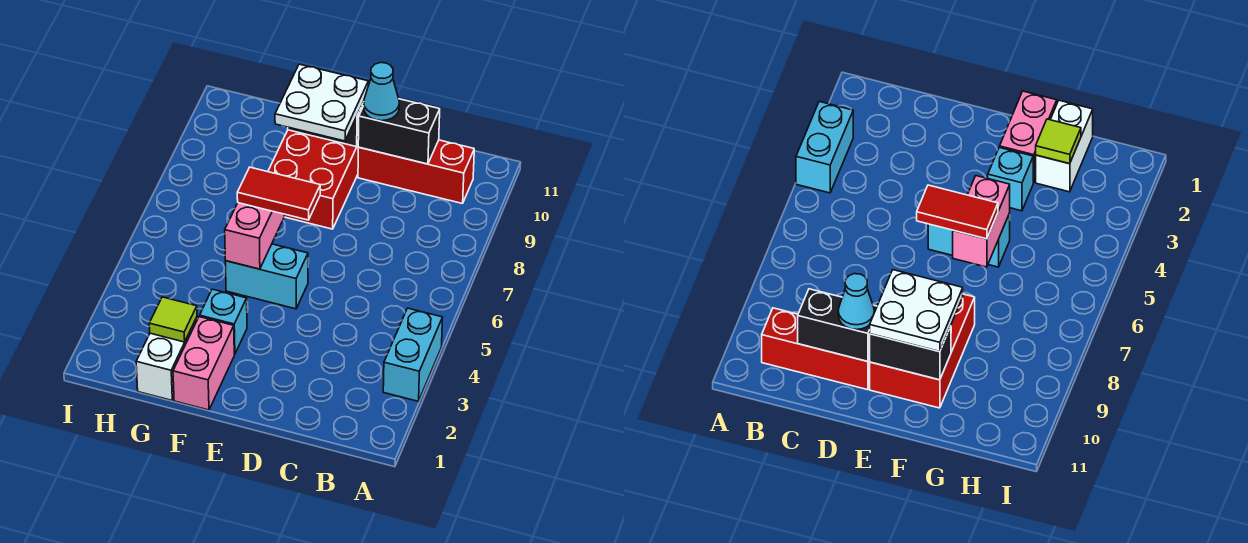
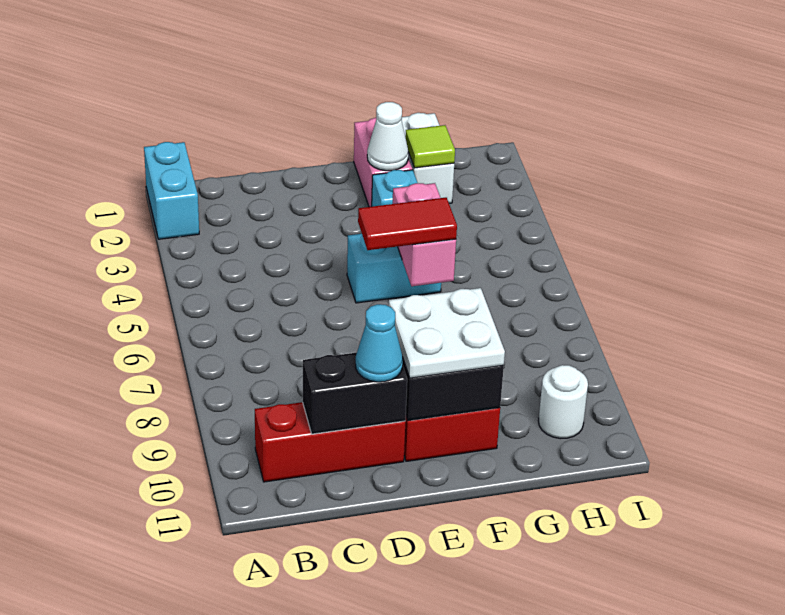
cyan 1x2 brick [383,308,443,401] -> cyan 1x2 brick moved to [144,142,199,239]
none -> white 1x1 cone [367,102,409,171]
none -> white 1x1 round brick [538,365,588,439]

